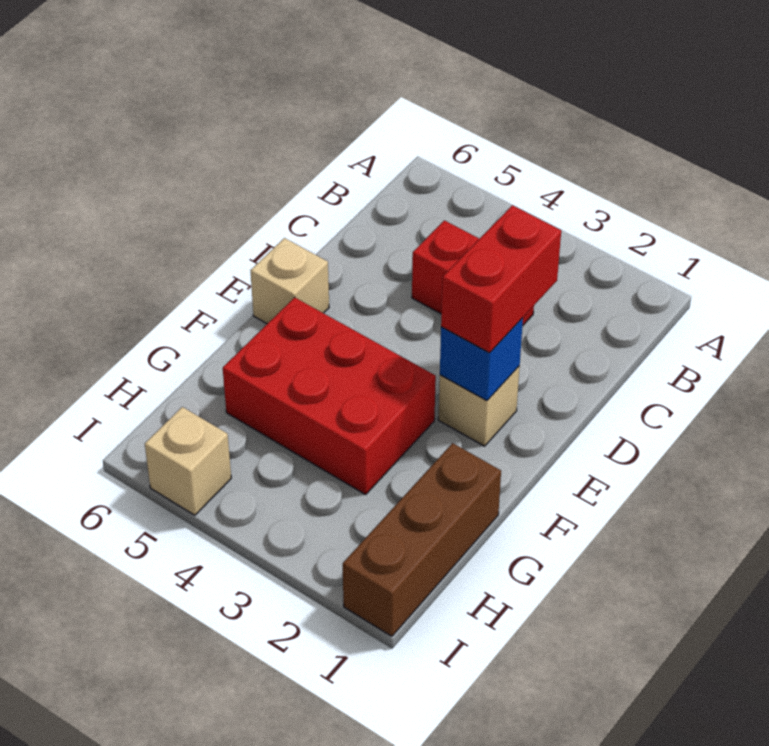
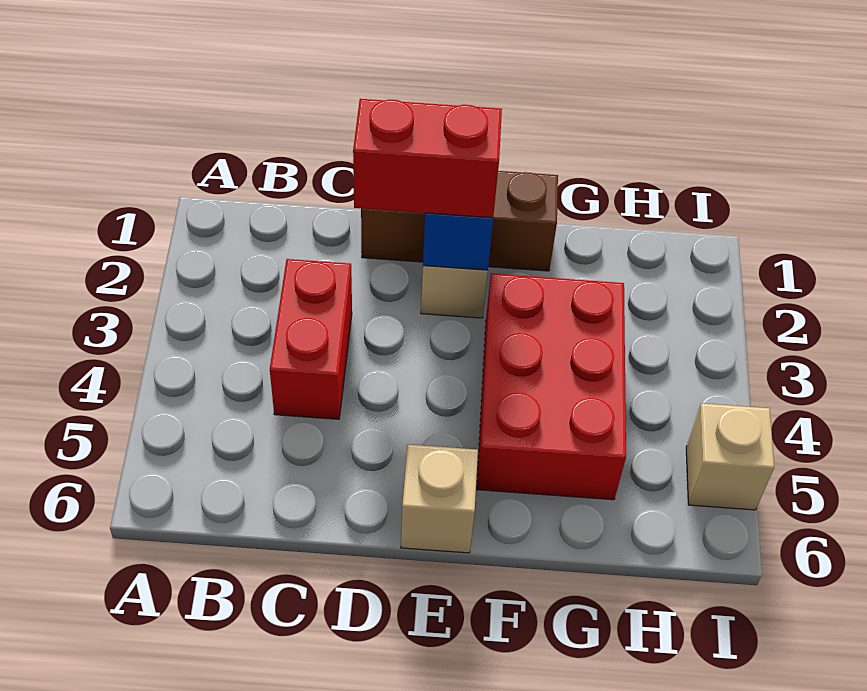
brown 1x3 brick [343,443,501,636] -> brown 1x3 brick moved to [361,171,558,271]

